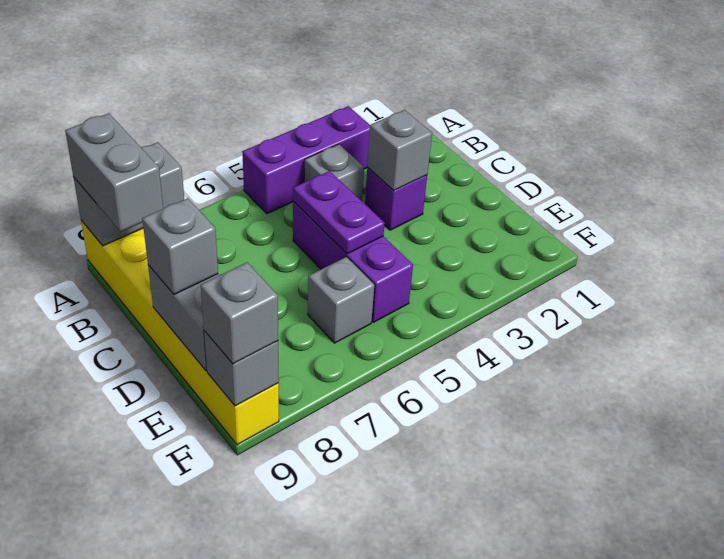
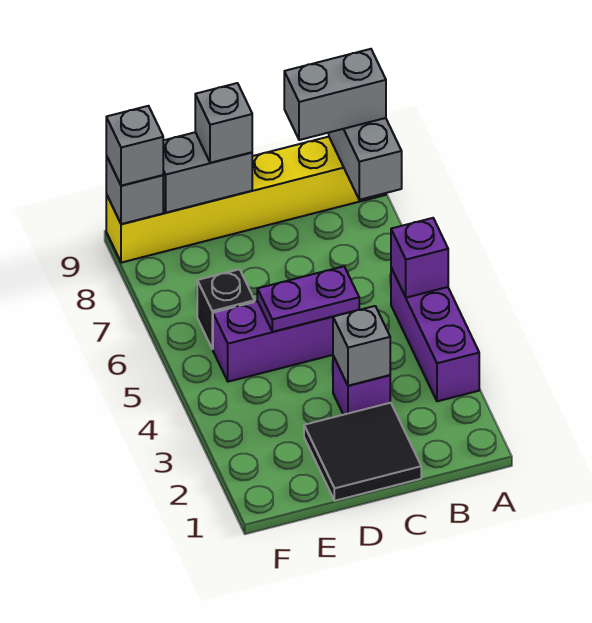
none -> purple 1x1 brick [391,218,448,298]
grey 1x1 brick [304,144,364,201] -> none
none -> black 2x2 tile [304,403,421,501]
grey 1x1 brick [308,257,374,343] -> black 1x1 brick [197,269,255,349]

